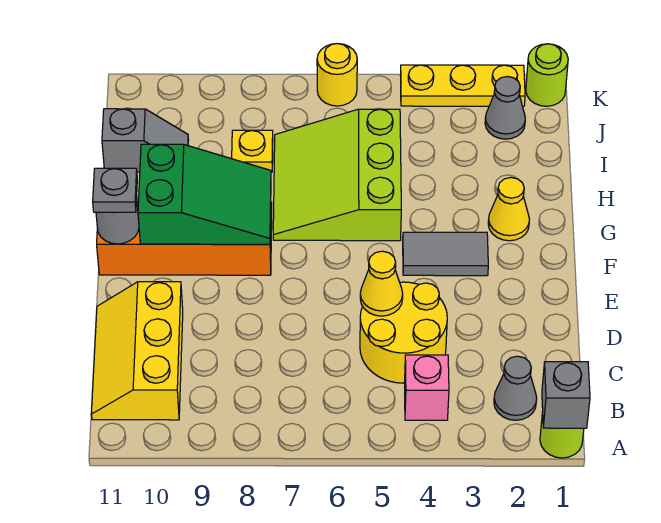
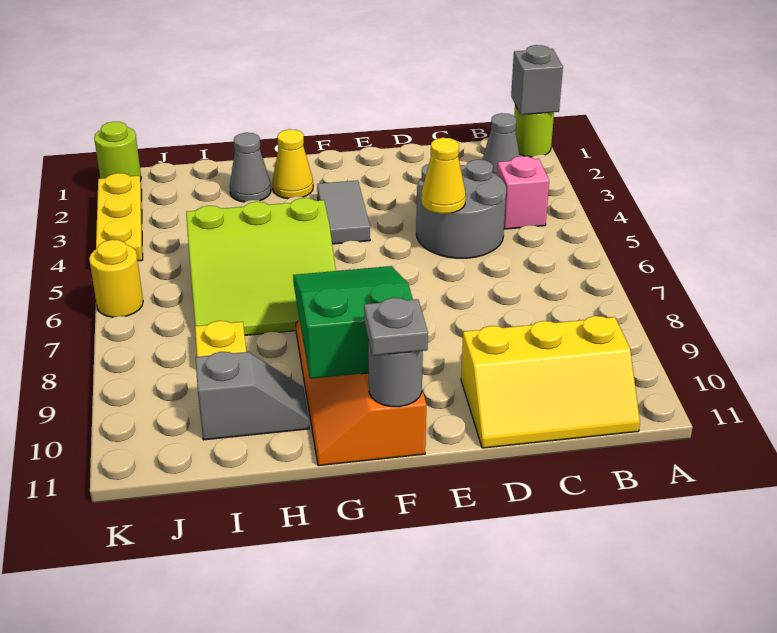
yellow 2x2 round brick [360,282,447,383] -> grey 2x2 round brick [416,160,506,258]
grey 1x2 slope [102,109,189,172] -> grey 1x2 slope turned to [196,352,309,440]
grey 1x1 cone [485,76,525,139] -> grey 1x1 cone moved to [230,133,271,202]

